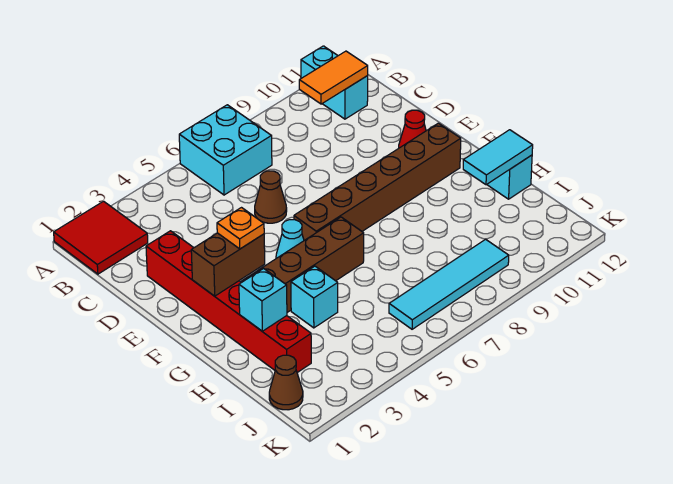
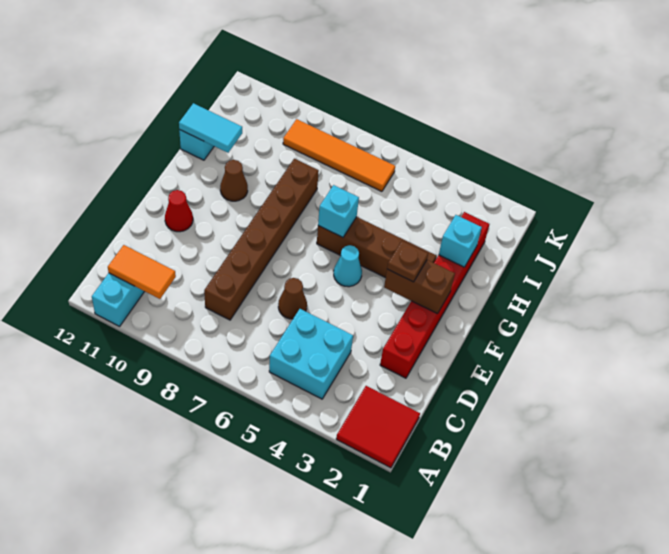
cyan 2x2 brick [179,105,272,195] -> cyan 2x2 brick moved to [269,309,353,399]
orange 1x1 plate [217,208,264,249] -> brown 1x1 plate [387,241,428,282]
brown 1x6 brick [294,123,461,240] -> brown 1x6 brick turned to [204,159,319,320]
cyan 1x1 brick [291,266,338,328] -> cyan 1x1 brick moved to [318,185,359,237]
brown 1x1 cone [269,355,303,410] -> brown 1x1 cone moved to [220,160,248,201]
cyan 1x4 tile [389,239,509,329] -> orange 1x4 tile [283,119,395,191]

